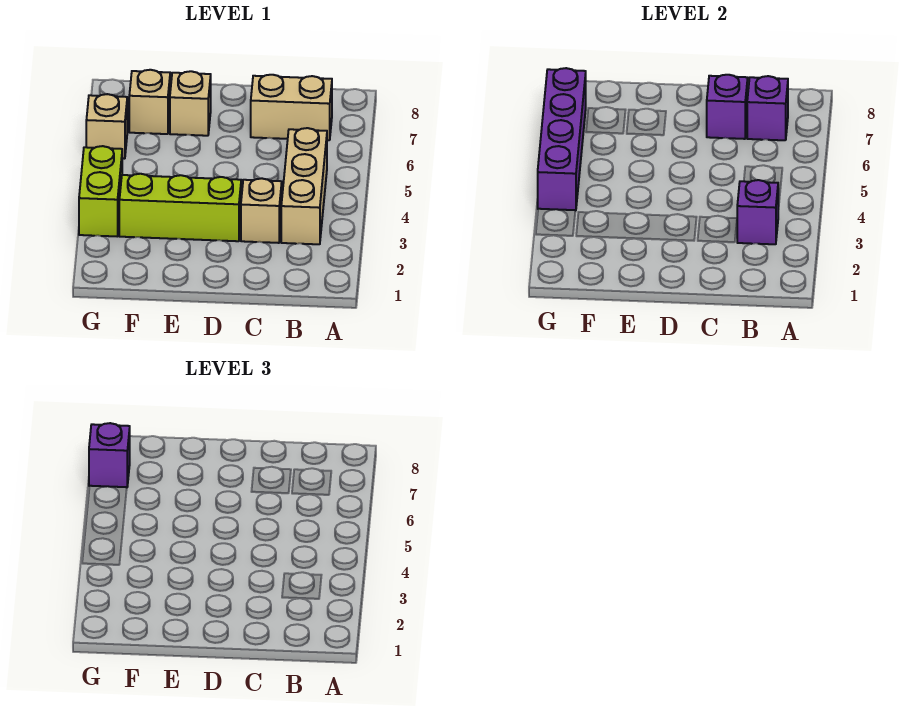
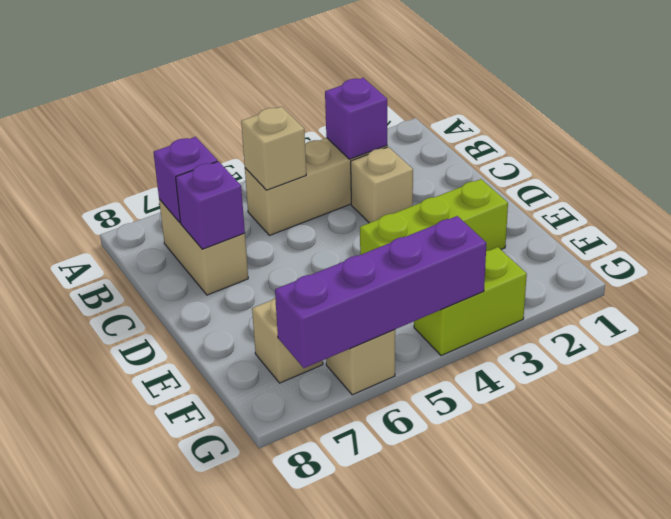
lime 1x3 brick [119,174,241,241] -> lime 1x3 brick turned to [360,179,508,255]
tan 1x1 brick [170,71,211,136] -> tan 1x1 brick moved to [241,107,306,190]
purple 1x1 brick [89,423,130,487] -> none

